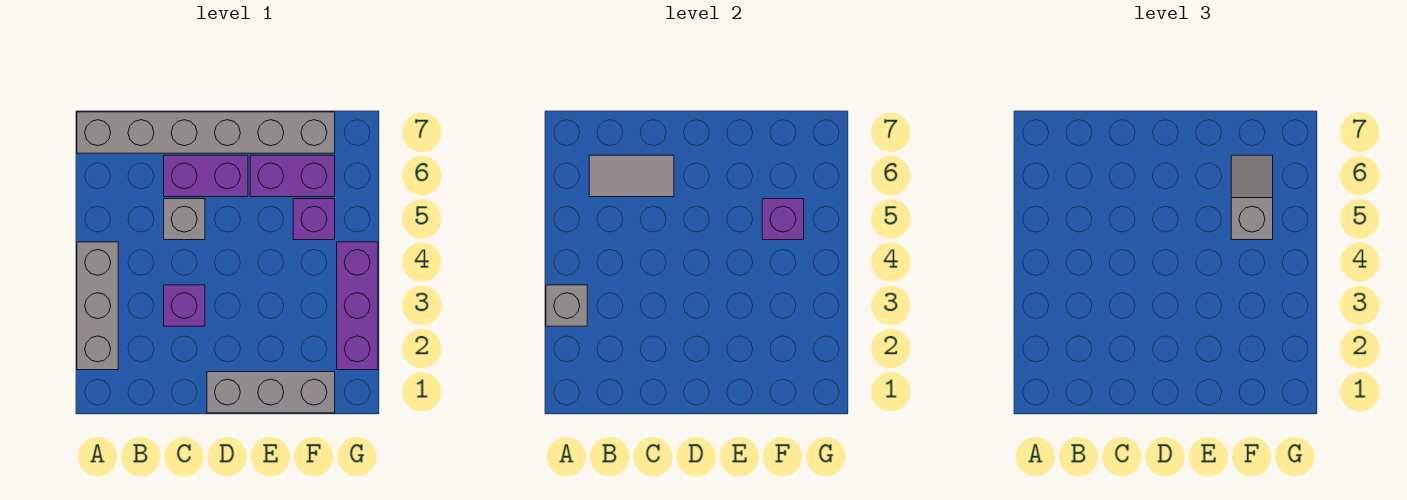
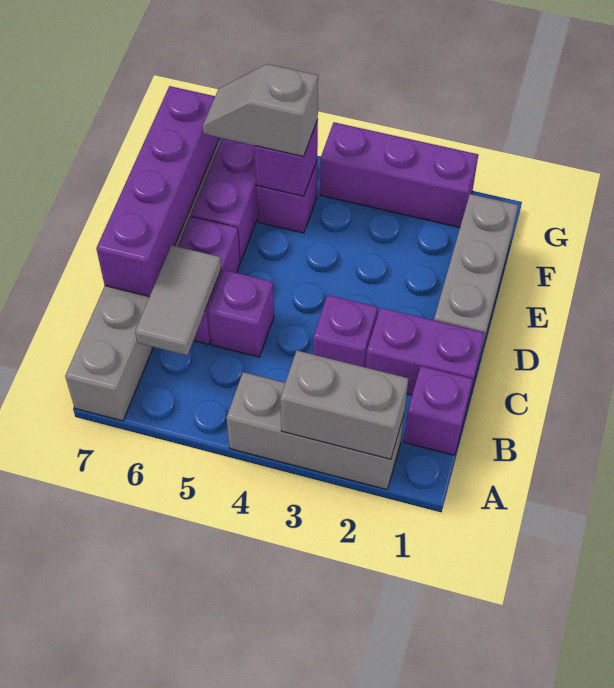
grey 1x1 brick [546,285,587,326] -> grey 1x2 brick [280,351,409,459]
none -> purple 1x1 brick [404,366,473,455]
none -> purple 1x2 brick [366,308,485,402]
grey 1x1 brick [164,199,205,240] -> purple 1x1 brick [208,270,274,357]
none -> purple 1x4 brick [96,86,219,297]

